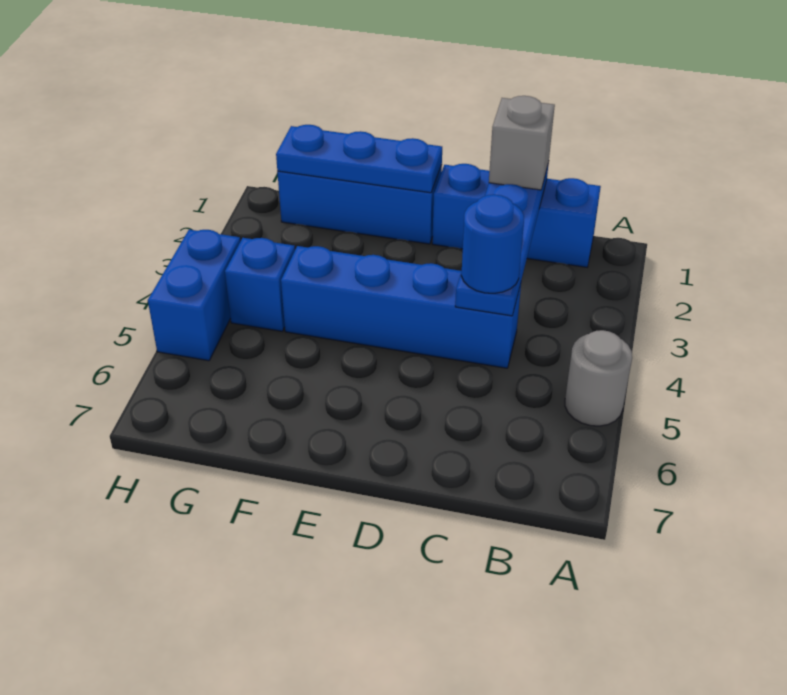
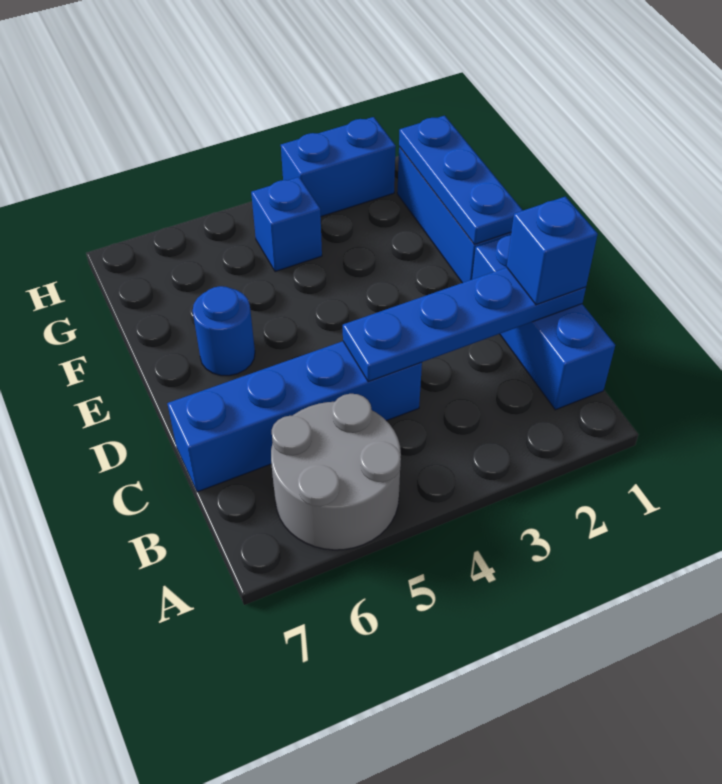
grey 1x1 round brick [565,330,632,426] -> grey 2x2 round brick [271,394,401,550]
grey 1x1 brick [489,96,555,190] -> blue 1x1 brick [507,197,598,305]
blue 1x4 brick [281,246,521,368] -> blue 1x4 brick turned to [167,341,422,492]
blue 1x1 round brick [461,195,524,293] -> blue 1x1 round brick moved to [193,286,255,376]
blue 1x2 brick [148,230,240,361] -> blue 1x2 brick moved to [281,117,396,217]

